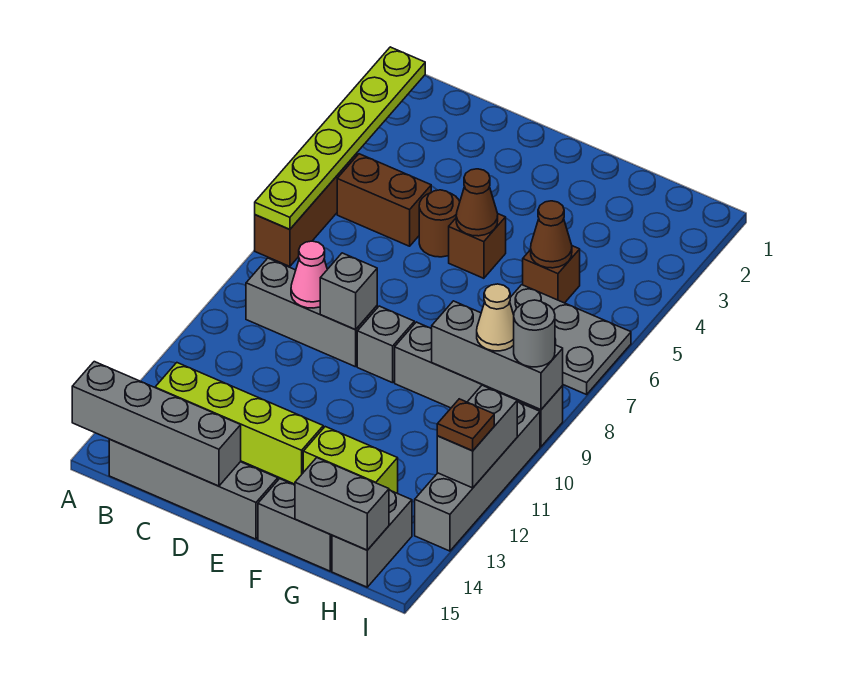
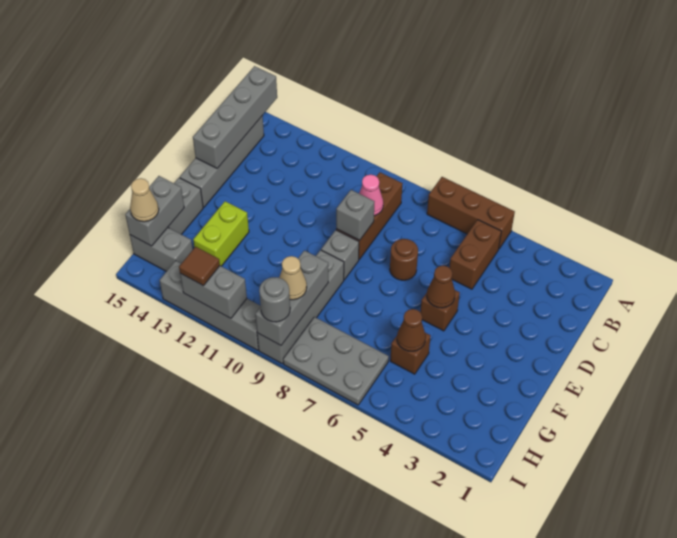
lime 1x6 plate [255,47,425,229] -> none
grey 1x3 brick [246,258,377,367] -> brown 1x3 brick [336,172,403,259]
lime 1x4 brick [155,363,323,484] -> none
brown 1x1 round brick [419,190,460,257] -> brown 1x1 round brick moved to [390,239,418,280]
grey 2x3 plate [510,285,631,395] -> grey 2x3 plate turned to [283,317,389,405]
none -> tan 1x1 cone [130,178,159,222]
brown 1x1 plate [437,399,494,451] -> brown 1x1 tile [179,247,220,286]

